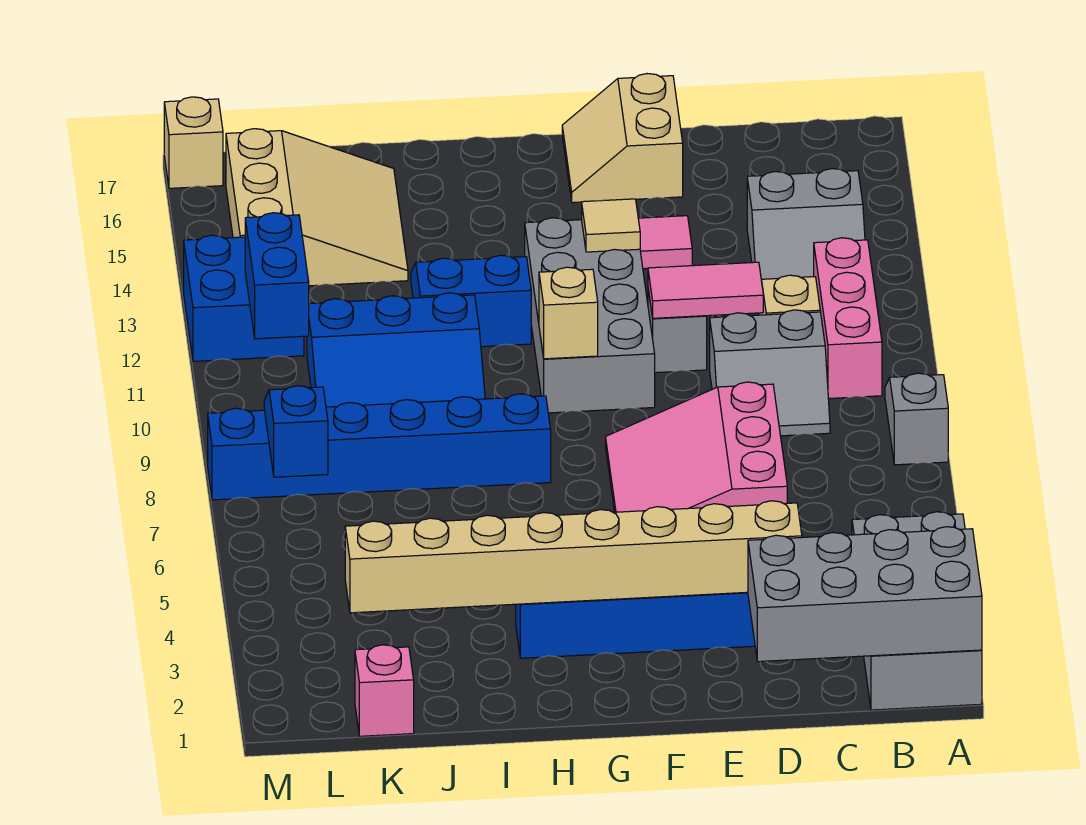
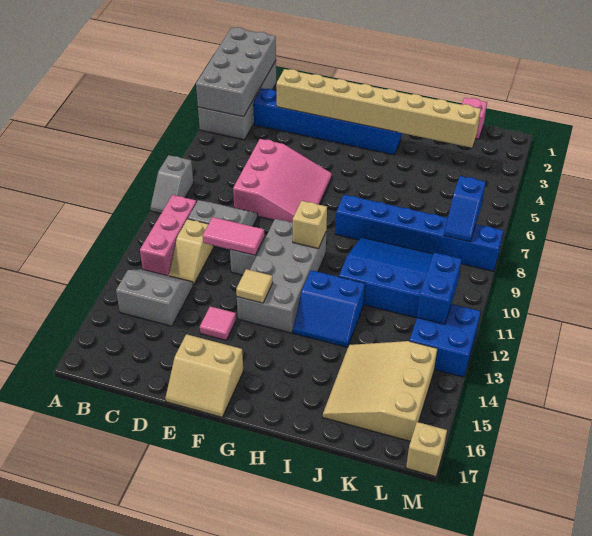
grey 2x4 brick [748,527,982,662] -> grey 2x4 brick turned to [196,27,276,117]
tan 2x2 slope [562,74,683,203] -> tan 2x2 slope turned to [166,334,243,417]

